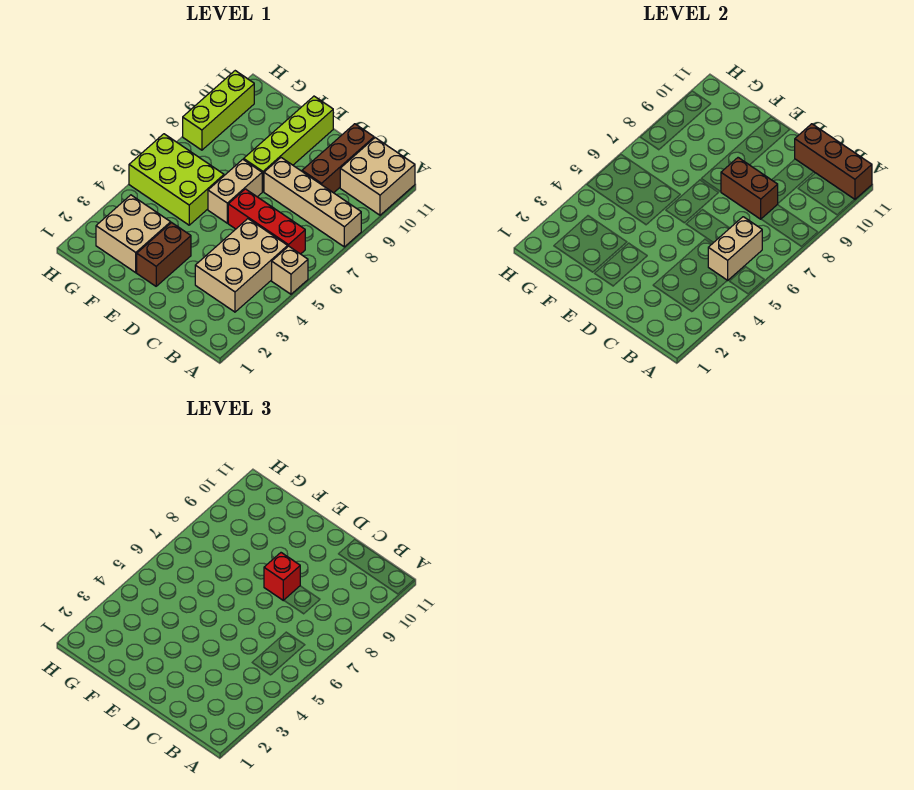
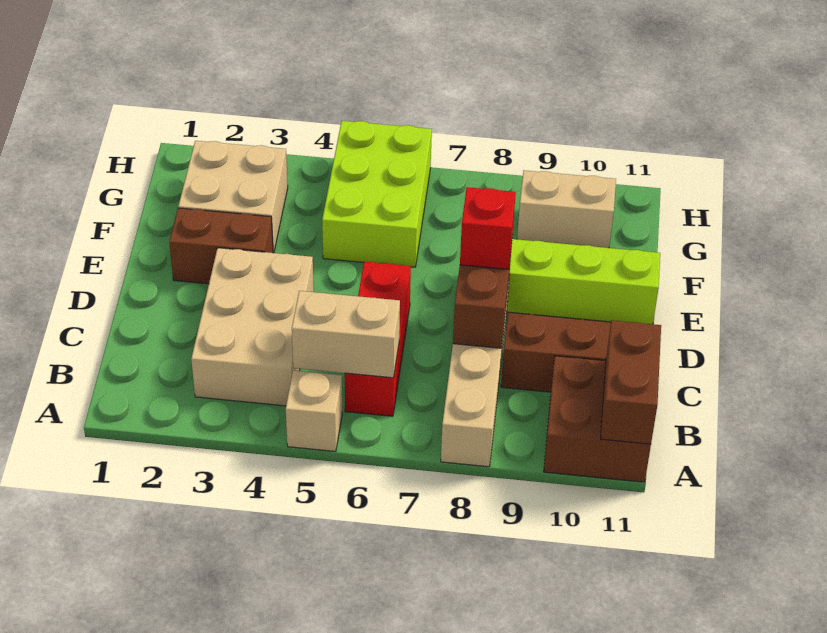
tan 2x2 brick [340,138,415,215] -> brown 2x2 brick [544,356,651,482]
brown 1x3 brick [795,124,872,200] -> brown 1x2 brick [601,320,661,444]
tan 2x3 brick [195,219,288,312] -> tan 2x3 brick turned to [191,248,314,406]
tan 1x2 brick [208,159,262,223] -> tan 1x2 brick moved to [517,170,616,248]
lime 1x3 brick [183,71,254,150] -> none

